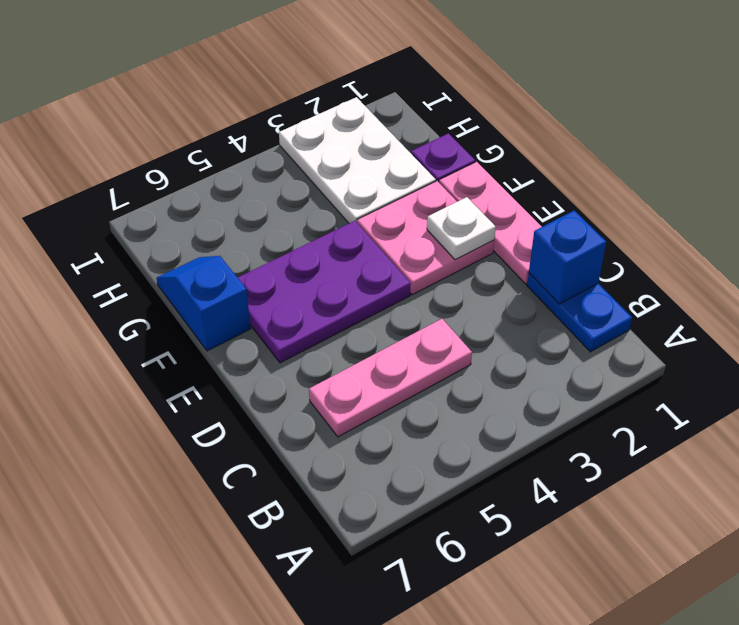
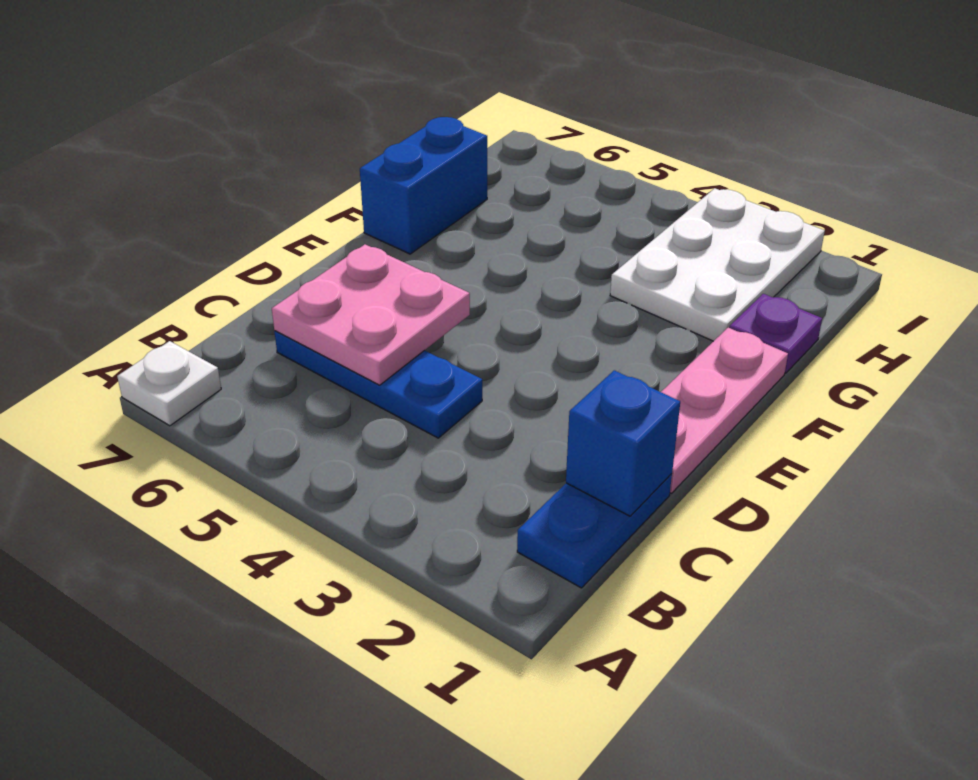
pink 1x3 plate [309,319,472,437] -> blue 1x3 plate [274,331,482,438]
pink 2x2 plate [357,181,494,295] -> pink 2x2 plate moved to [272,244,470,385]
white 1x1 plate [427,197,496,260] -> white 1x1 plate moved to [117,341,221,426]
purple 2x3 plate [238,221,411,363] -> none
blue 1x2 slope [156,256,250,351] -> blue 1x2 brick [360,117,487,254]

